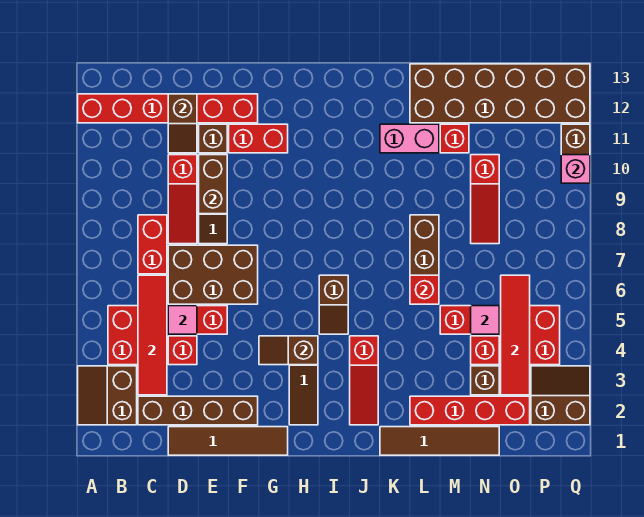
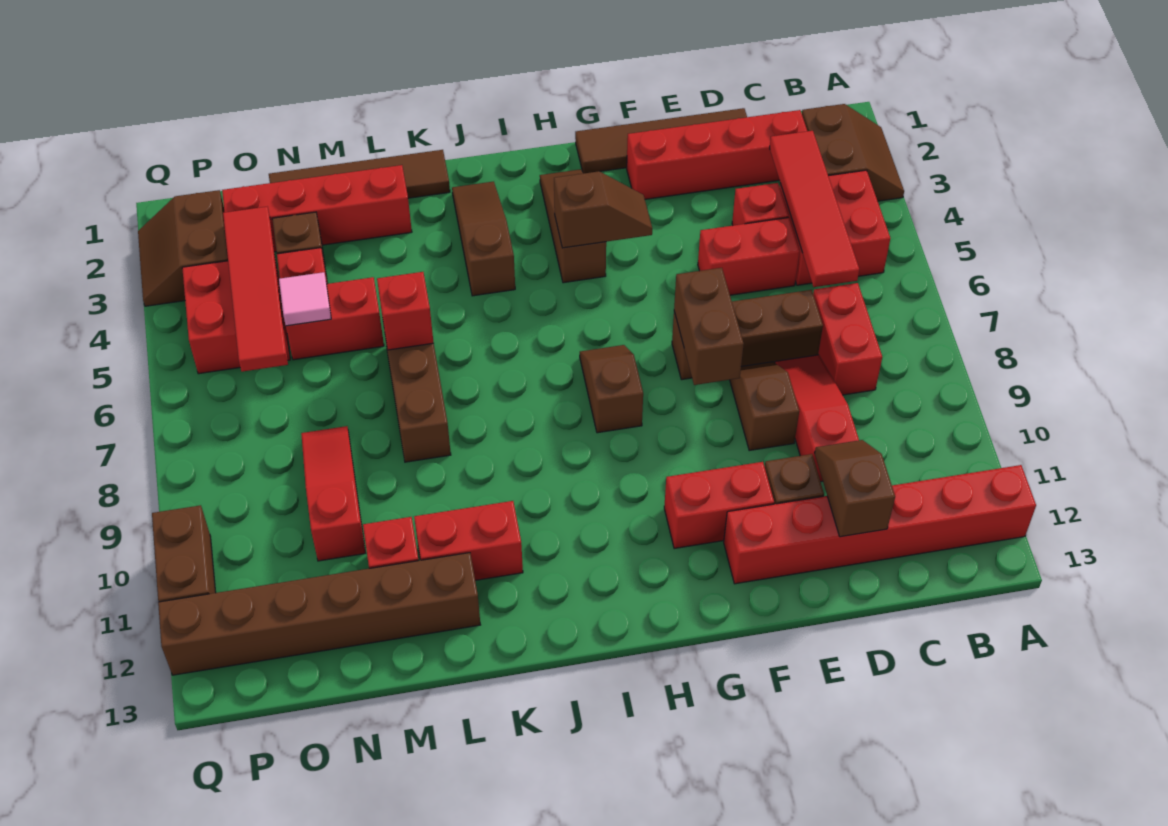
brown 1x4 brick [138,396,258,425] -> red 1x4 brick [627,110,807,199]
pink 1x1 tile [168,306,197,334] -> none
brown 2x3 brick [168,245,258,304] -> brown 1x3 brick [672,290,823,380]
brown 1x2 brick [199,155,227,214] -> brown 1x2 brick moved to [674,268,744,385]
brown 1x2 slope [319,275,348,334] -> brown 1x2 slope moved to [580,345,643,433]
red 1x3 slope [350,336,378,425] -> brown 1x3 slope [452,182,515,296]
pink 1x2 brick [380,124,439,153] -> red 1x2 brick [414,501,523,580]
brown 2x6 brick [410,64,590,123] -> brown 1x6 brick [158,553,480,675]
brown 2x2 slope [531,366,590,425] -> brown 2x2 slope turned to [138,190,228,306]
pink 1x1 brick [561,155,590,183] -> none

